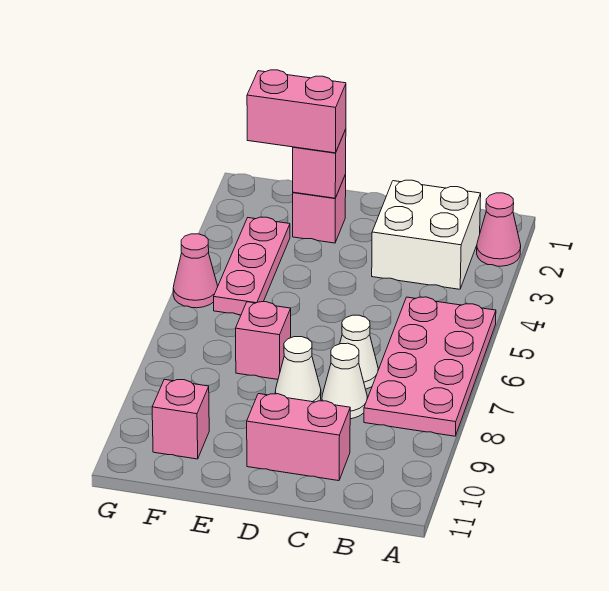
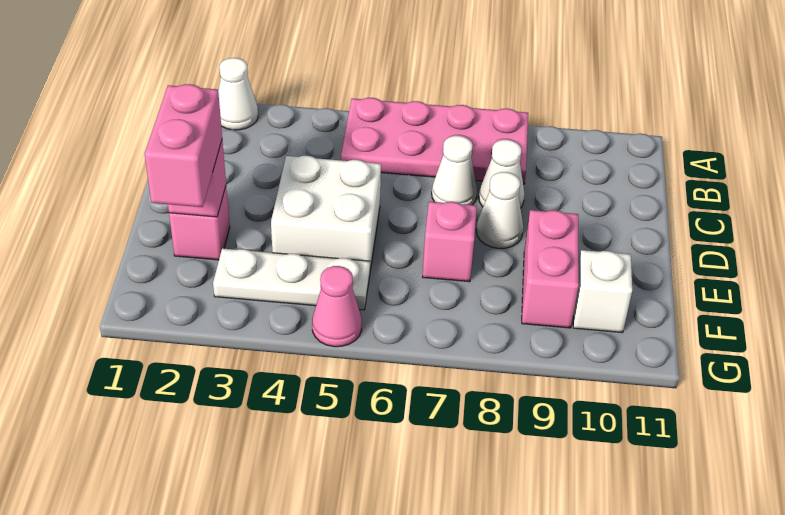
pink 1x1 cone [477,193,521,266] -> white 1x1 cone [218,58,258,130]
white 2x2 brick [372,180,481,289] -> white 2x2 brick moved to [271,156,381,270]
pink 1x2 brick [247,394,350,481] -> pink 1x2 brick moved to [522,210,579,328]
pink 1x3 plate [214,217,290,315] -> white 1x3 plate [213,248,370,310]
pink 1x1 brick [152,379,209,459] -> white 1x1 brick [573,250,632,333]

